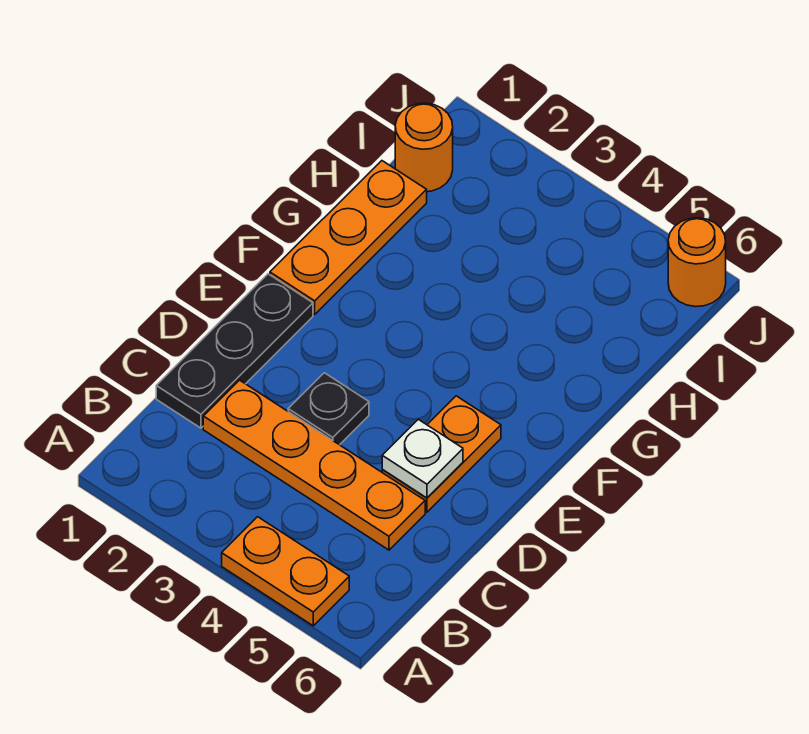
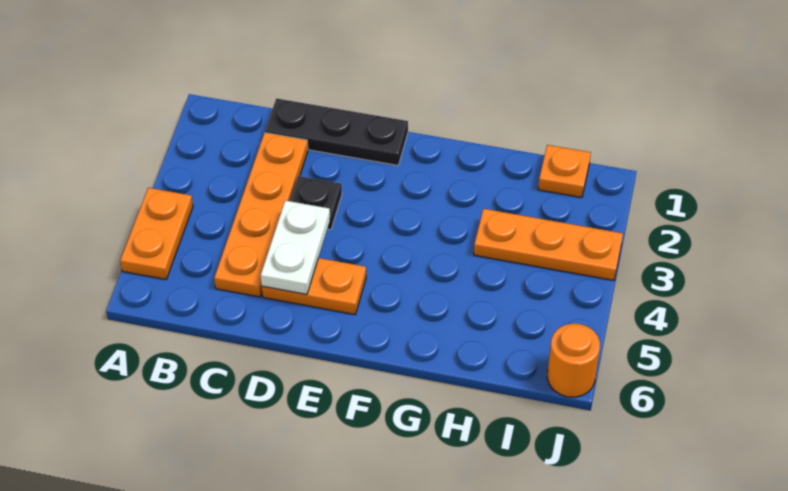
white 1x1 plate [382,419,463,498] -> white 1x2 plate [261,201,330,294]
orange 1x3 plate [270,161,427,315] -> orange 1x3 plate moved to [474,209,623,280]
orange 1x1 round brick [395,103,453,192] -> orange 1x1 plate [538,145,591,198]

